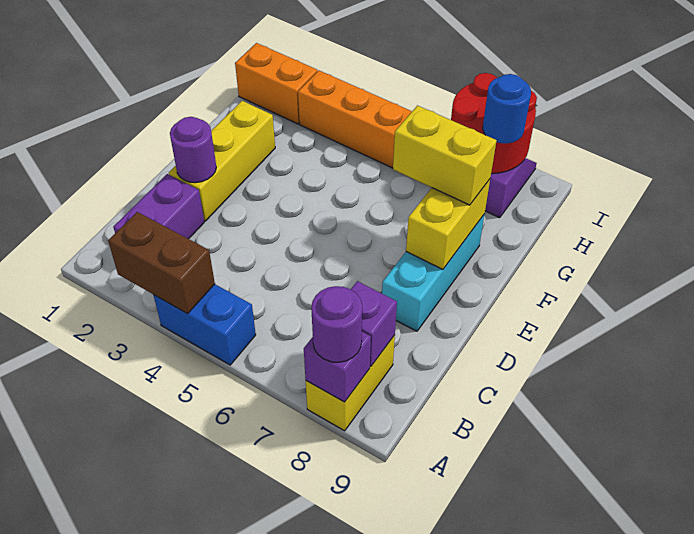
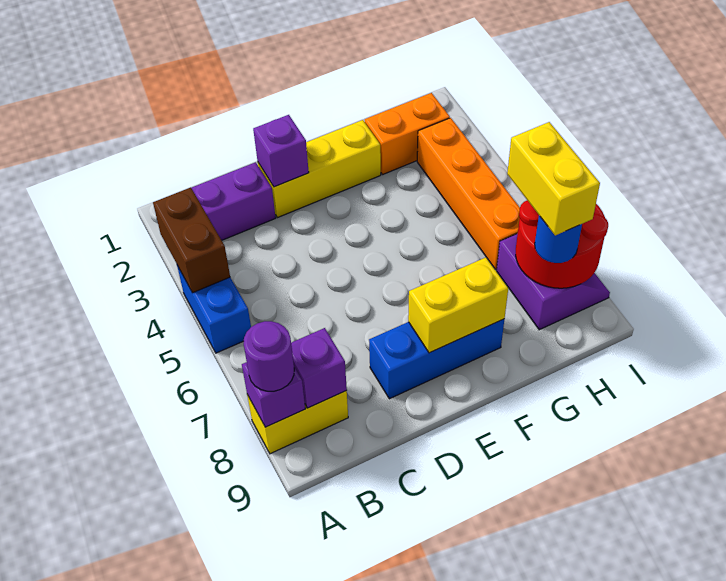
purple 1x1 round brick [170,117,216,183] -> purple 1x1 brick [253,115,309,187]
cyan 1x3 brick [382,214,485,331] -> blue 1x3 brick [369,319,504,399]
yellow 1x2 brick [393,106,496,205] -> yellow 1x2 brick moved to [507,122,600,235]
orange 1x2 brick [235,43,317,124] -> orange 1x2 brick turned to [365,93,450,175]

